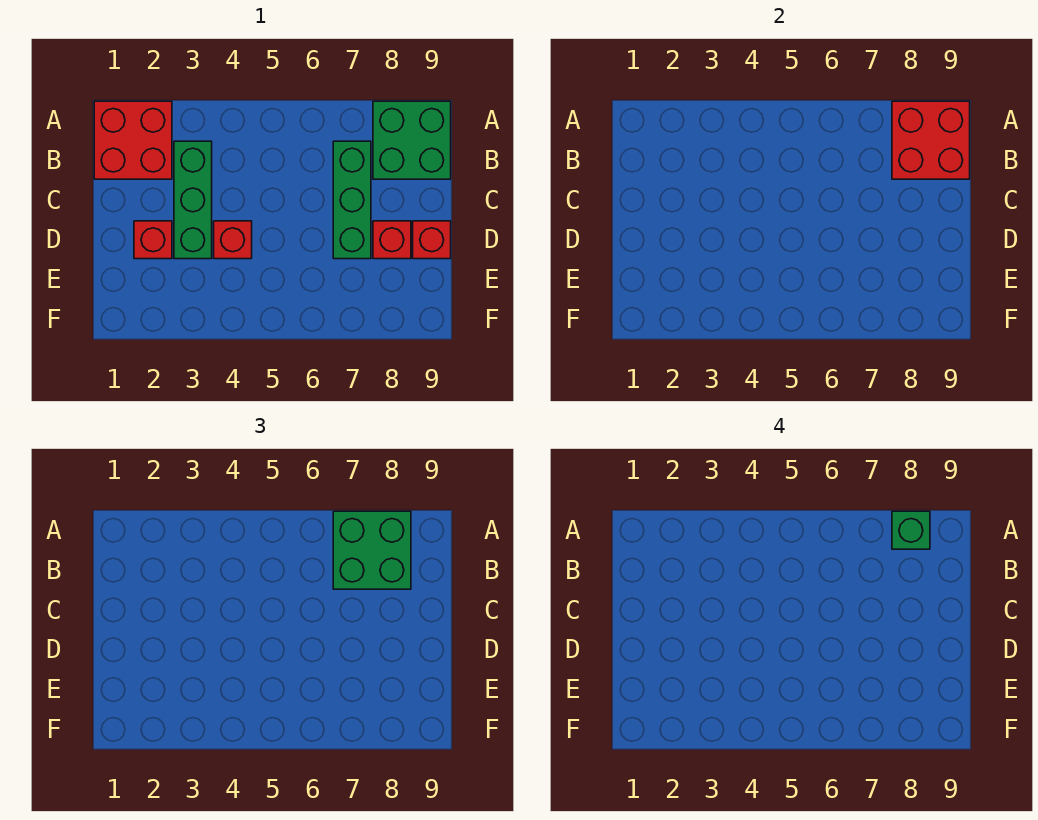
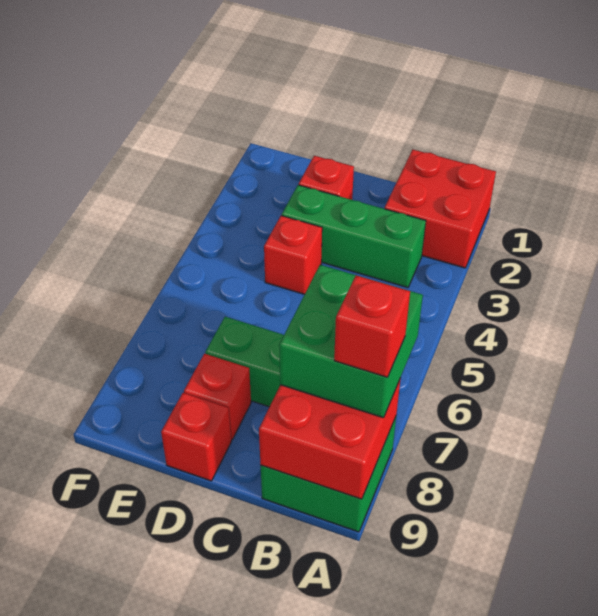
green 1x1 brick [892,511,930,549] -> red 1x1 brick [334,275,410,377]

